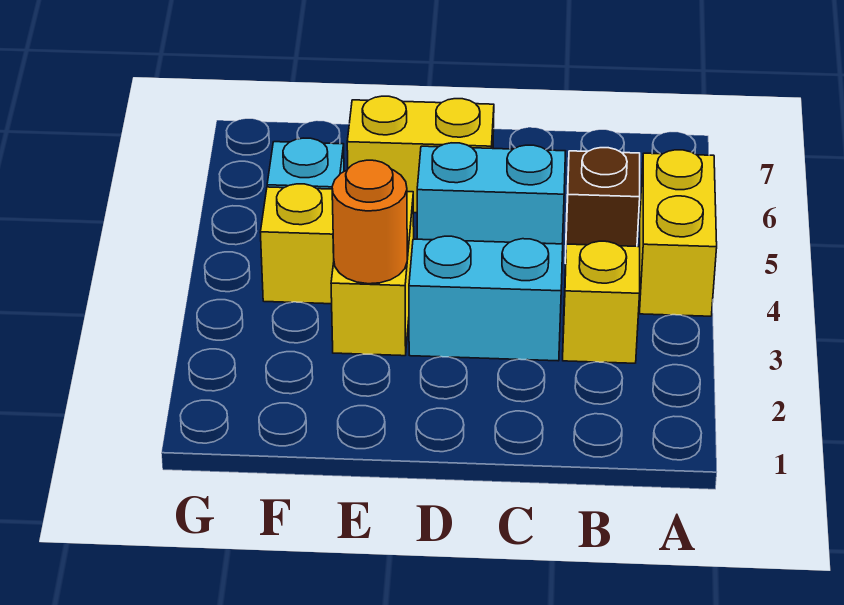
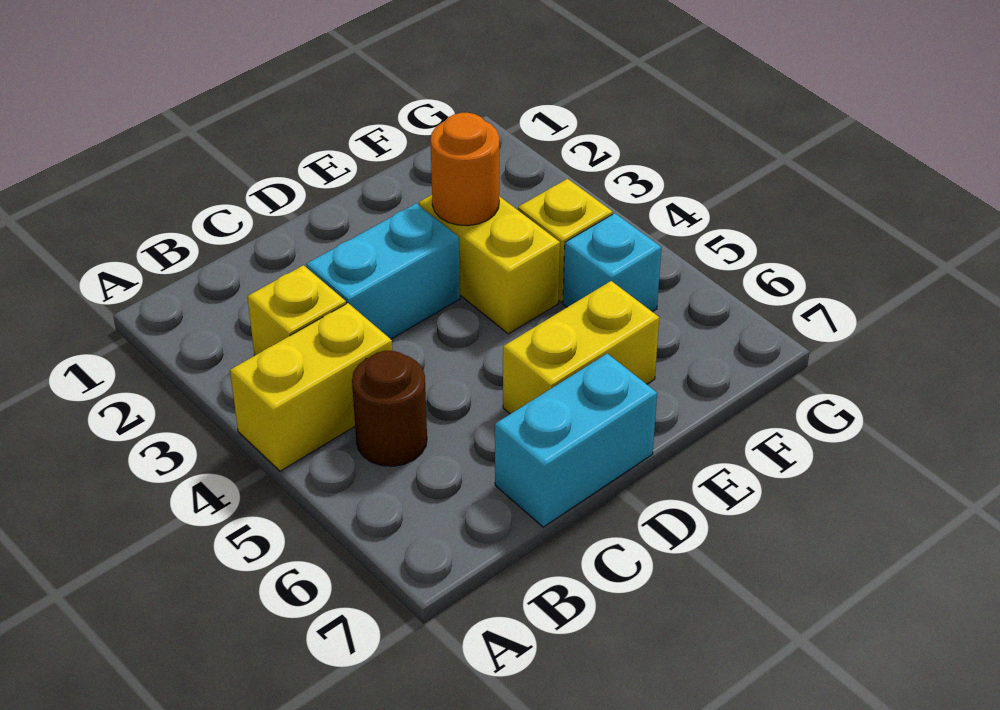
yellow 1x2 brick [639,150,717,316] -> yellow 1x2 brick turned to [230,303,392,471]
brown 1x1 brick [565,148,640,263] -> brown 1x1 round brick [352,351,427,466]
cyan 1x2 brick [417,143,565,244] -> cyan 1x2 brick moved to [495,354,657,527]

